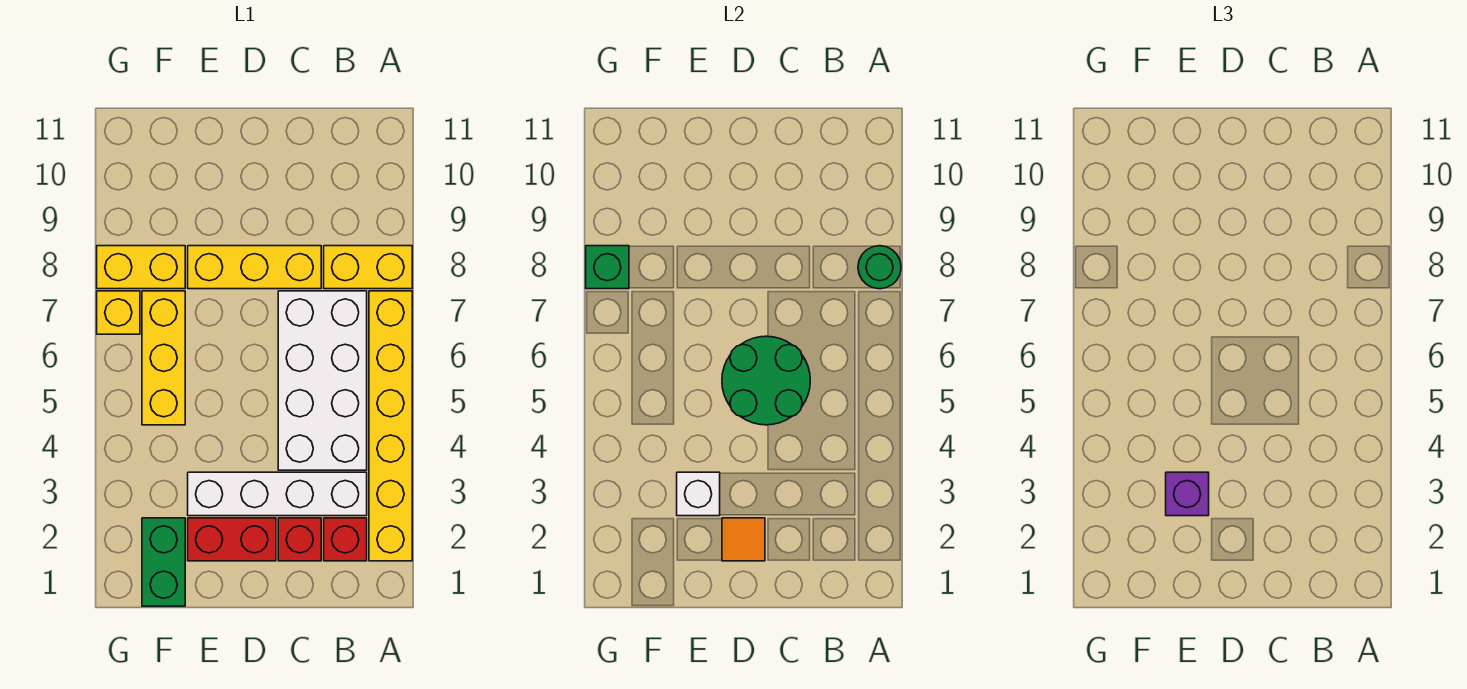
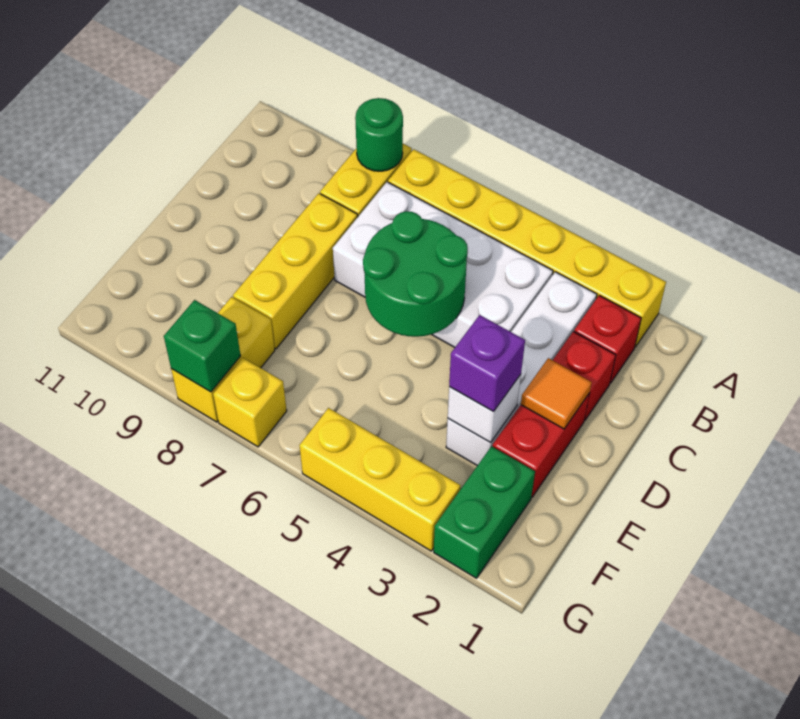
green 1x2 brick [142,518,185,606] -> green 1x2 brick turned to [434,446,535,578]
yellow 1x3 brick [142,291,185,425] -> yellow 1x3 brick moved to [299,408,460,551]

